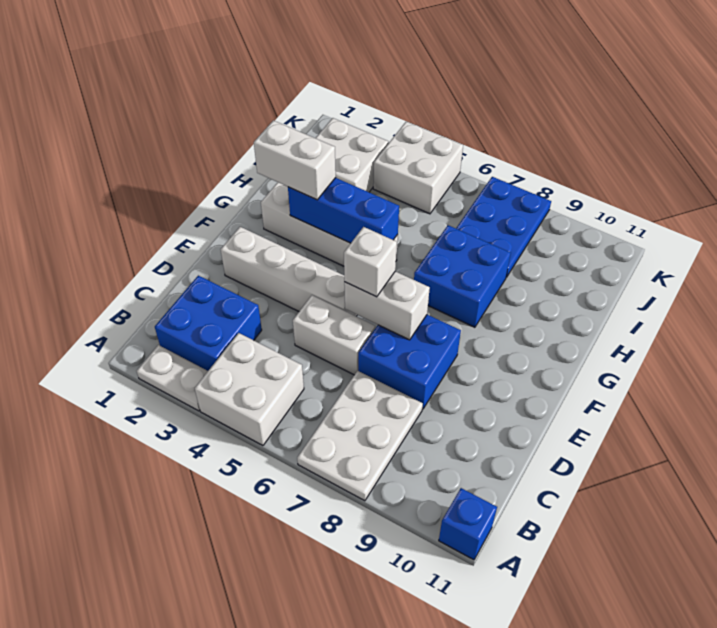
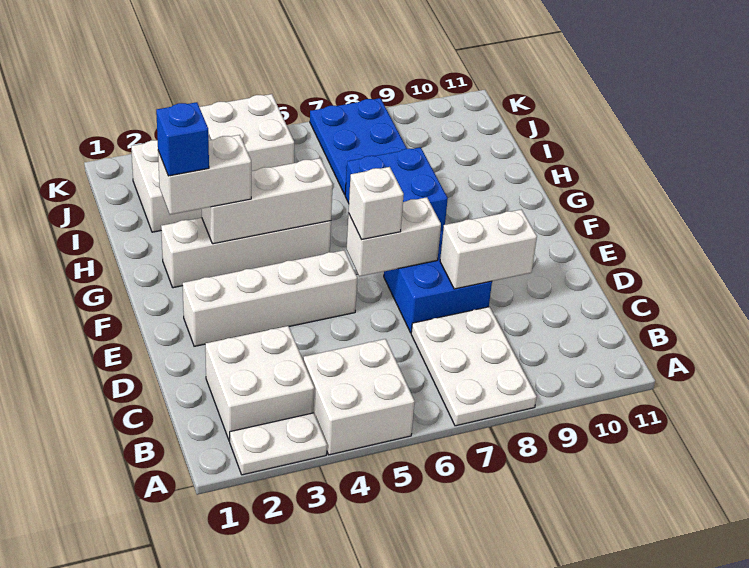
blue 1x1 brick [439,488,497,560] -> blue 1x1 brick moved to [156,102,209,176]
blue 2x2 brick [155,276,262,371] -> white 2x2 brick [205,326,314,441]
white 1x2 brick [293,295,375,375] -> white 1x2 brick moved to [440,209,537,289]
blue 1x3 brick [288,178,399,243] -> white 1x3 brick [202,158,333,244]

